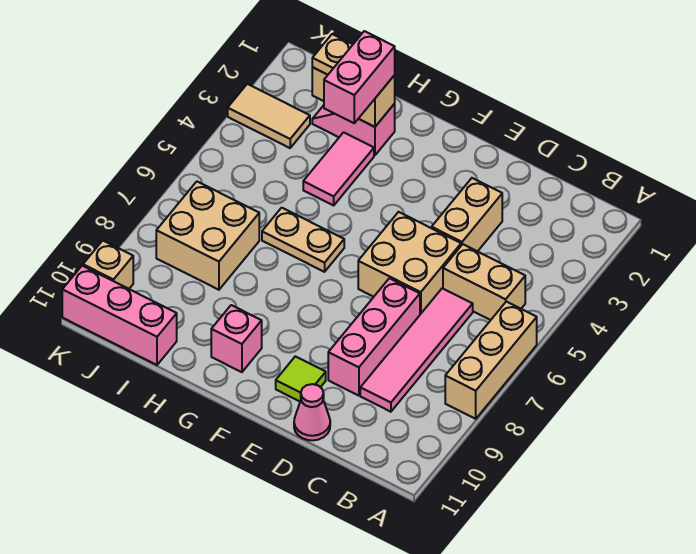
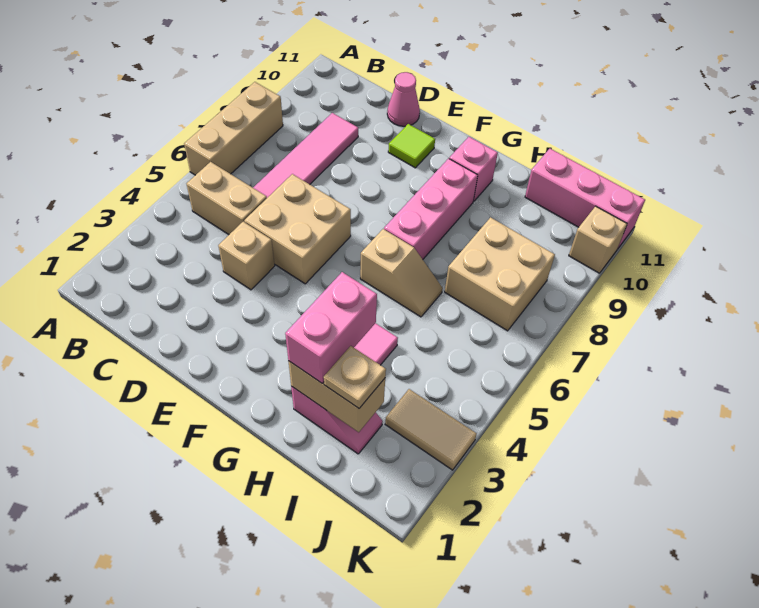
tan 1x2 brick [432,178,502,251] -> tan 1x1 brick [218,222,275,290]
pink 1x3 brick [328,278,420,396] -> pink 1x3 brick moved to [384,159,478,259]
tan 1x2 plate [262,208,344,272] -> tan 1x2 slope [360,229,443,317]

